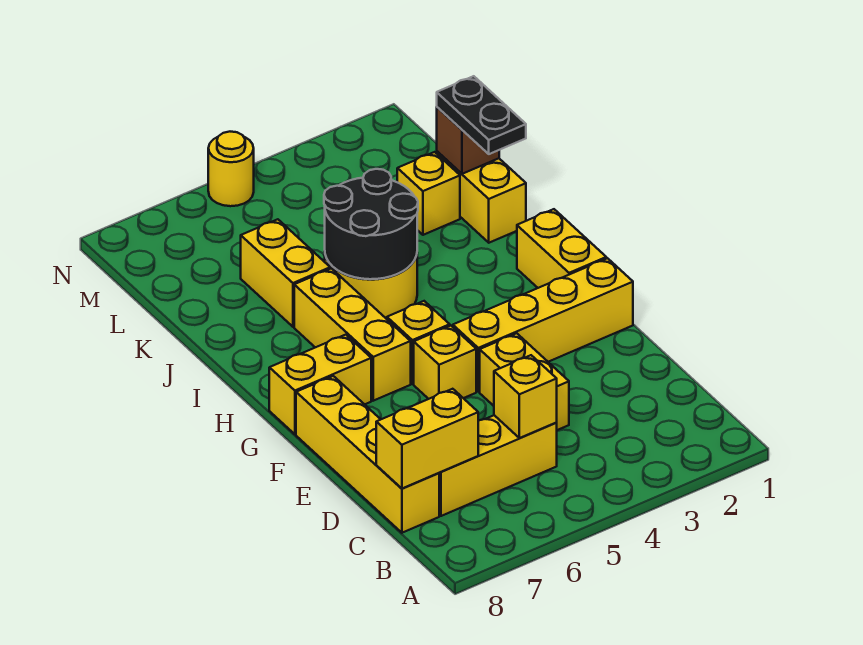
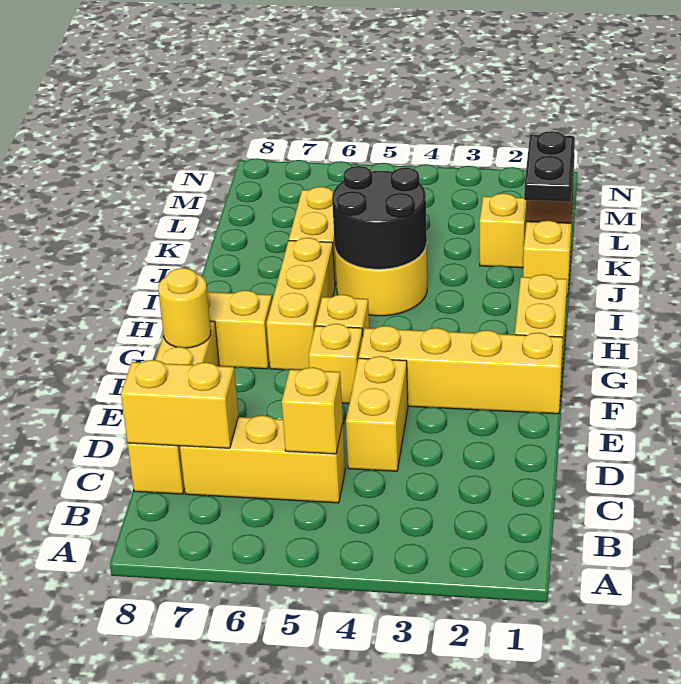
yellow 1x1 round brick [208,132,254,206] -> yellow 1x1 round brick moved to [158,268,211,348]

